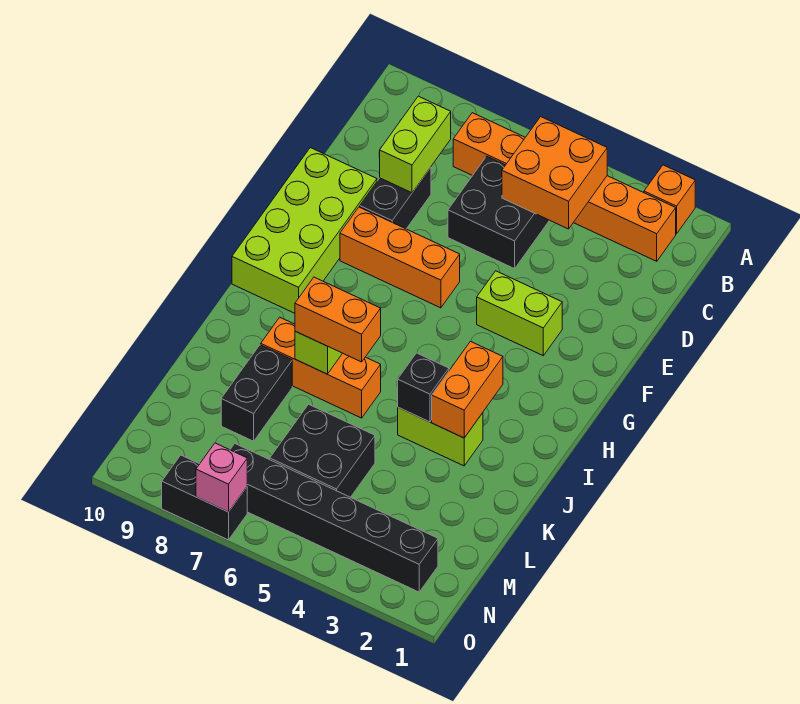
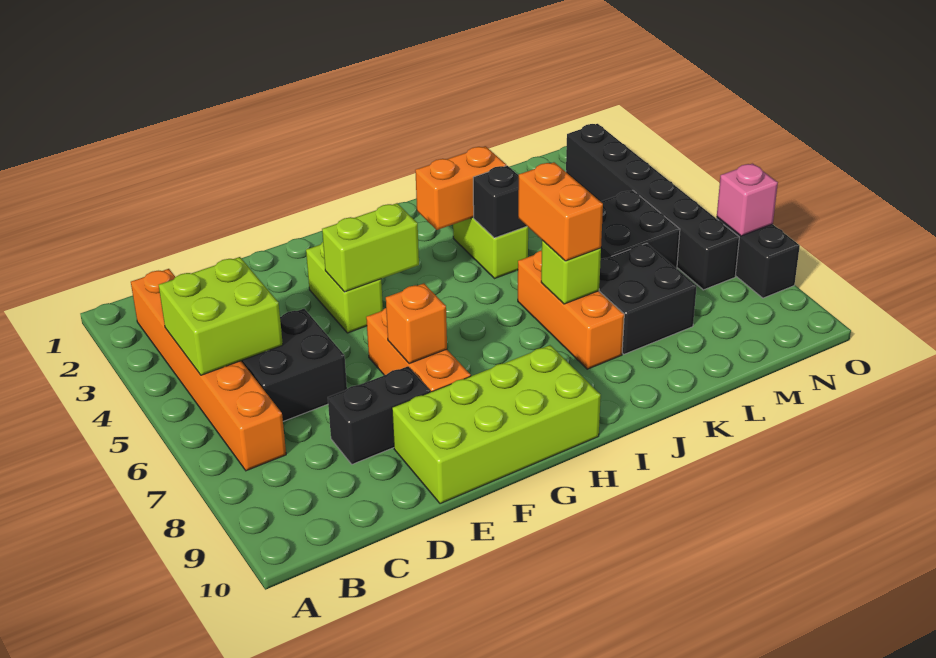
orange 1x1 brick [644,165,695,234] -> orange 1x1 brick moved to [386,283,447,364]
orange 2x2 brick [502,117,607,229] -> lime 2x2 brick [159,257,283,375]
lime 1x2 brick [380,96,451,193] -> lime 1x2 brick moved to [322,203,419,292]
black 1x2 brick [221,345,292,441] -> black 2x2 brick [599,243,697,354]

